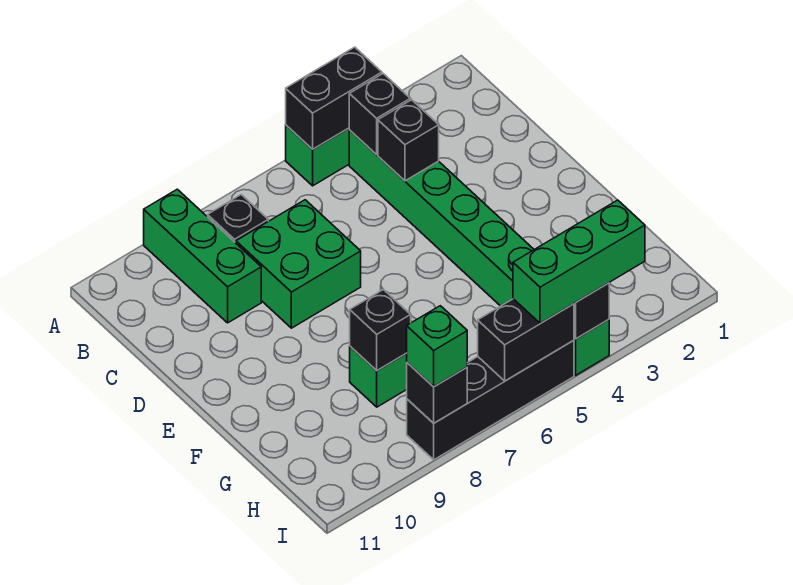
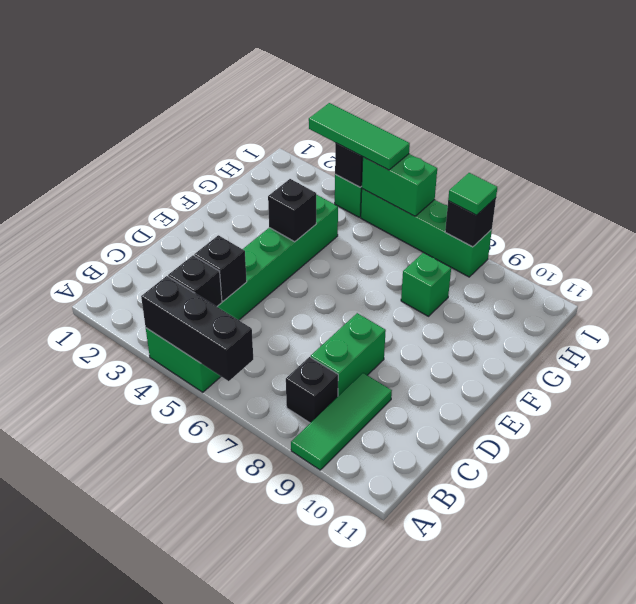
black 1x2 brick [286,47,382,149] -> black 1x3 brick [141,276,253,381]
green 1x3 brick [144,189,261,323] -> green 1x3 tile [291,373,392,470]
green 2x2 brick [236,200,361,328] -> green 1x2 brick [311,313,386,396]
black 1x1 brick [350,289,411,371] -> black 1x1 brick moved to [268,179,316,242]
green 1x3 brick [513,200,645,323] -> green 1x3 tile [309,103,410,170]
black 1x4 brick [407,340,574,460] -> green 1x4 brick [361,189,492,277]
black 1x2 brick [478,299,574,381] -> green 1x2 brick [361,154,437,216]
green 1x1 brick [407,306,467,387] -> green 1x1 tile [448,173,497,215]

